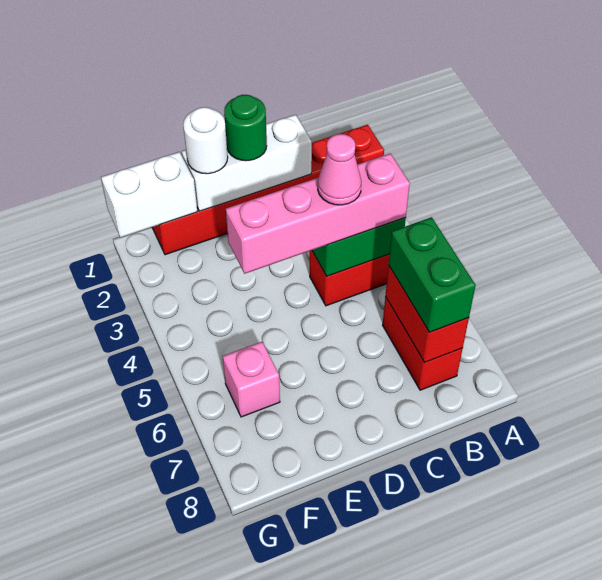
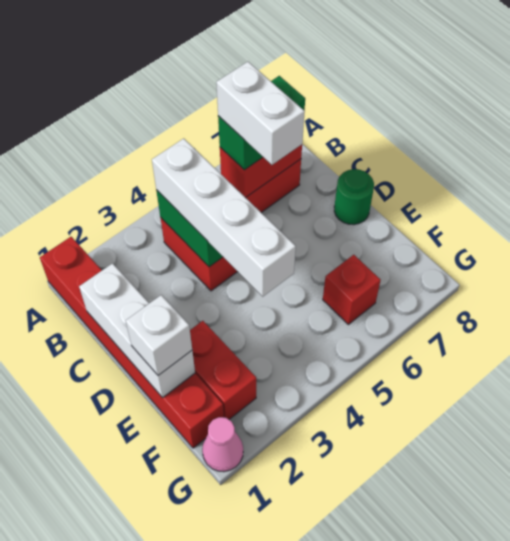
pink 1x4 brick [226,154,410,274] -> white 1x4 brick [152,139,296,297]
pink 1x1 cone [318,134,361,205] -> pink 1x1 cone moved to [202,417,243,472]
green 1x1 round brick [224,95,267,161] -> green 1x1 round brick moved to [334,169,374,225]
white 1x1 round brick [183,107,228,174] -> white 1x1 brick [126,295,192,375]
none -> red 1x2 brick [190,321,256,419]
white 1x2 brick [101,152,197,238] -> white 1x2 brick moved to [216,62,305,165]
pink 1x1 brick [223,342,280,417] -> red 1x1 brick [323,255,381,324]

